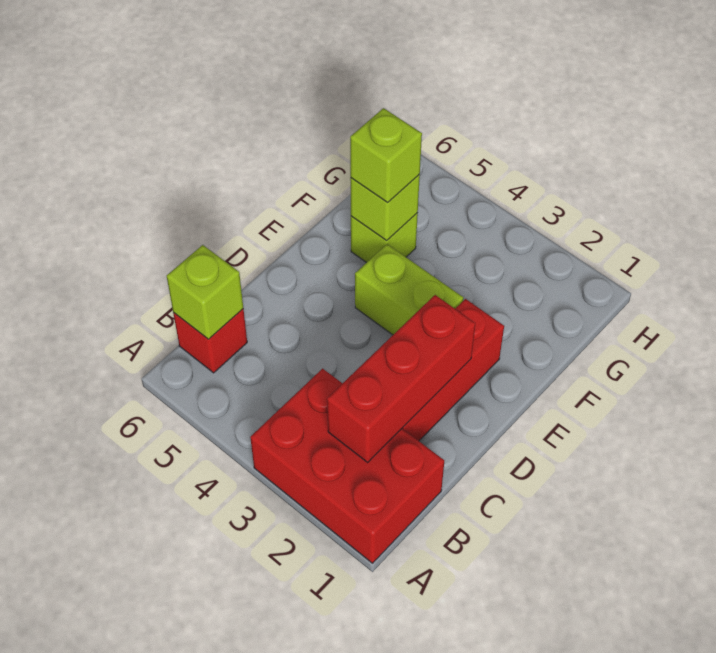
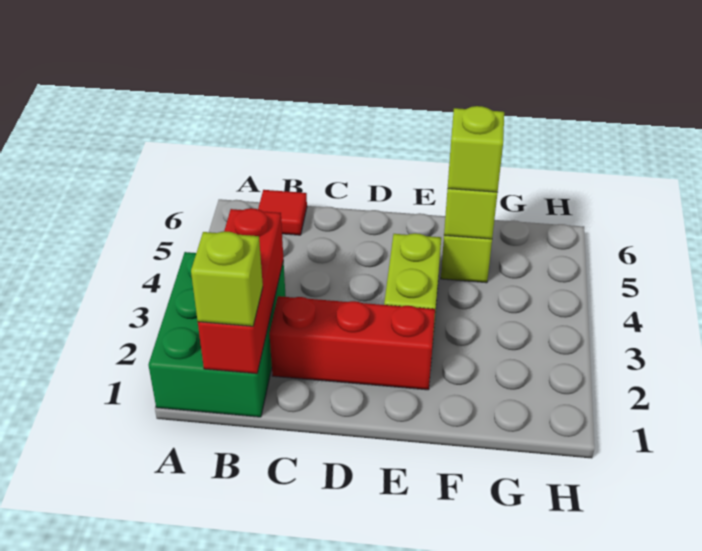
red 2x3 brick [250,369,444,563] -> green 2x3 brick [149,252,286,417]
red 1x3 brick [327,295,475,462] -> red 1x3 brick turned to [198,208,283,374]
red 1x1 brick [173,309,247,373] -> red 1x1 tile [258,190,307,235]
lime 1x1 brick [167,245,243,339] -> lime 1x1 brick moved to [191,231,263,326]

